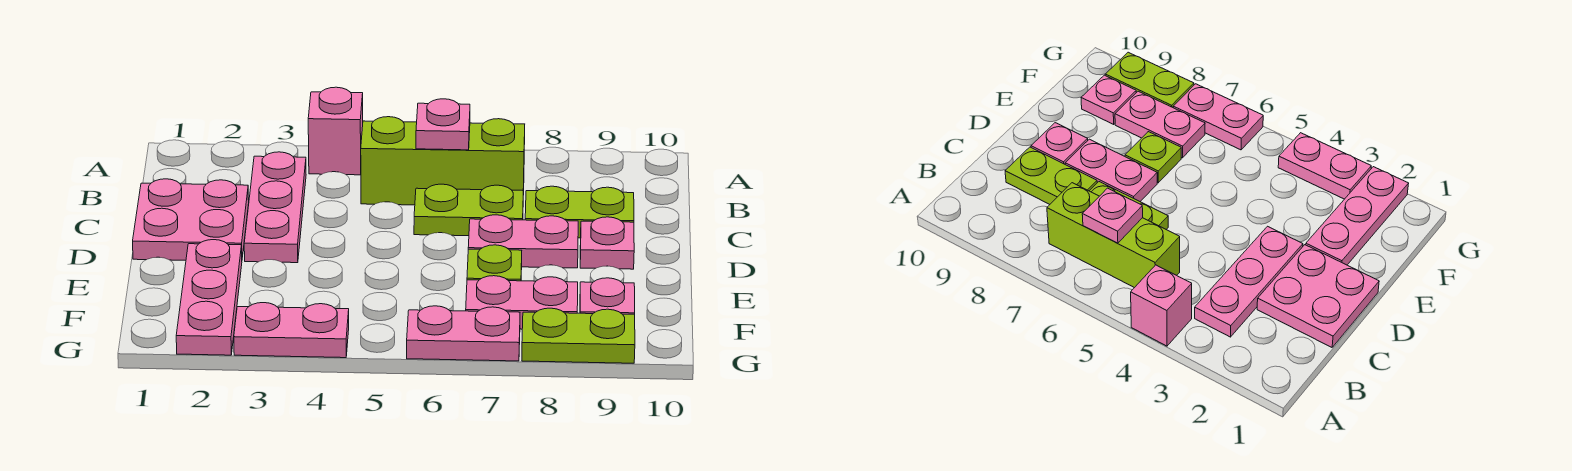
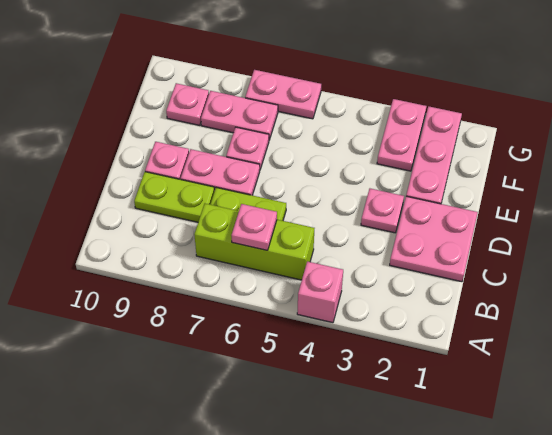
pink 1x3 plate [244,152,306,263] -> pink 1x1 plate [361,189,404,233]
lime 1x1 plate [467,245,522,281] -> pink 1x1 plate [226,127,269,169]
pink 1x2 plate [234,303,349,358] -> pink 1x2 plate turned to [377,99,426,171]
lime 1x2 plate [522,308,635,363] -> none

